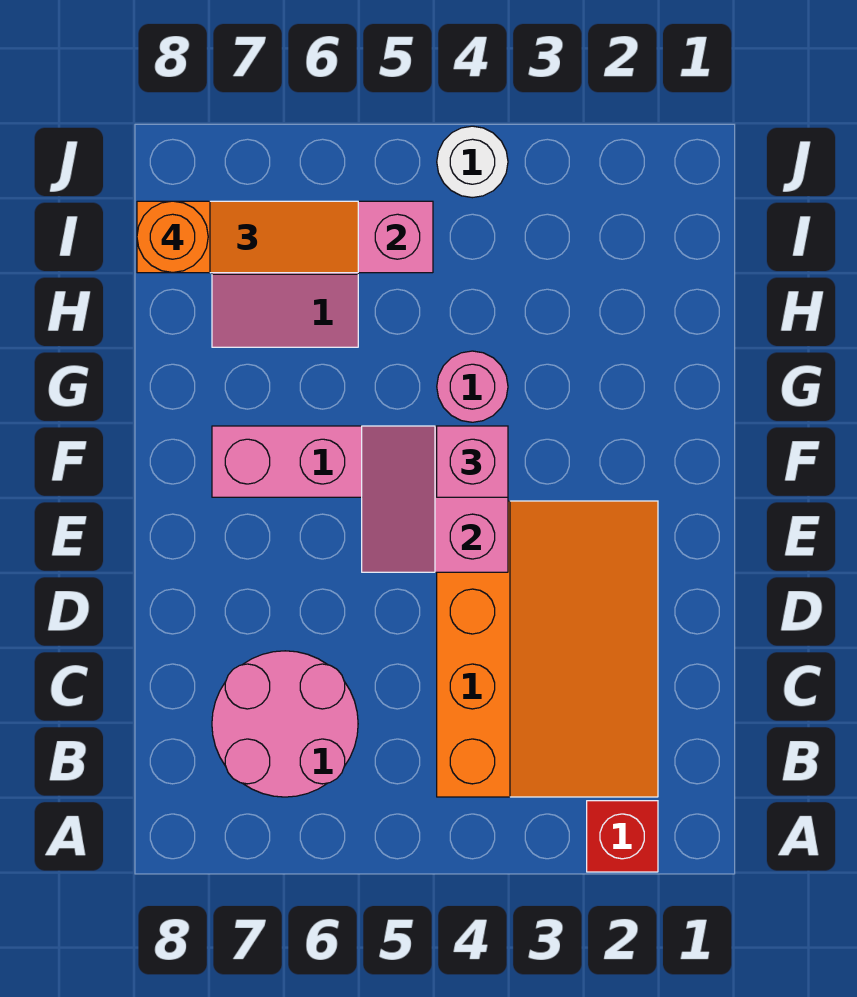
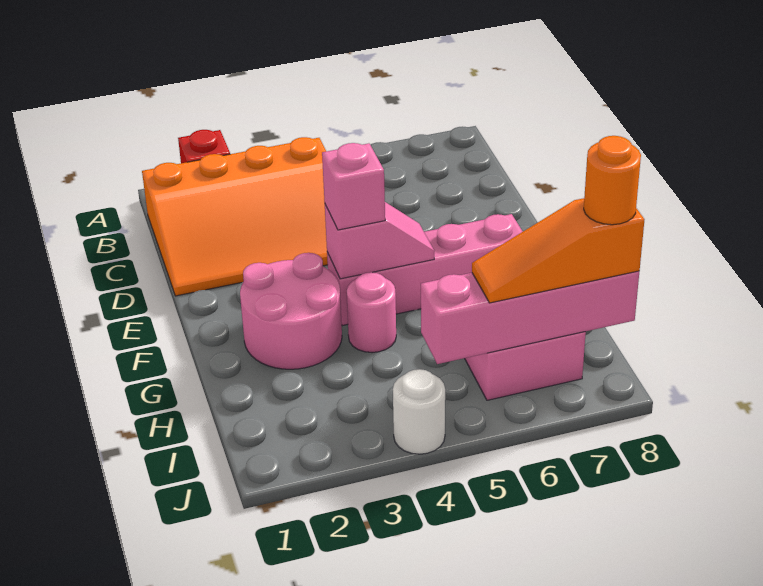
orange 3x4 slope [437,501,658,797] -> orange 3x4 slope turned to [142,137,328,296]
pink 2x2 round brick [212,651,358,797] -> pink 2x2 round brick moved to [240,253,342,369]
pink 2x2 slope [362,426,508,572] -> pink 1x2 slope [325,202,434,279]

